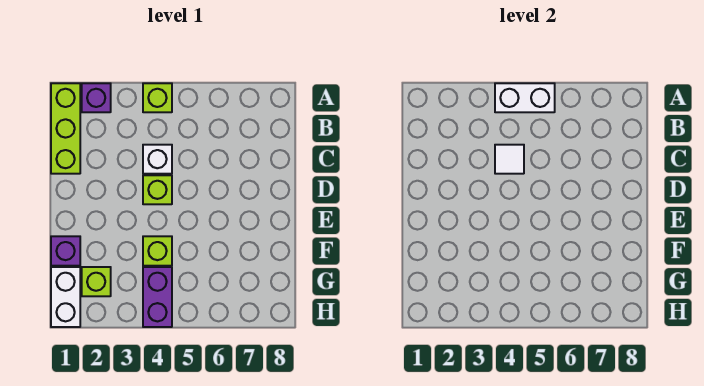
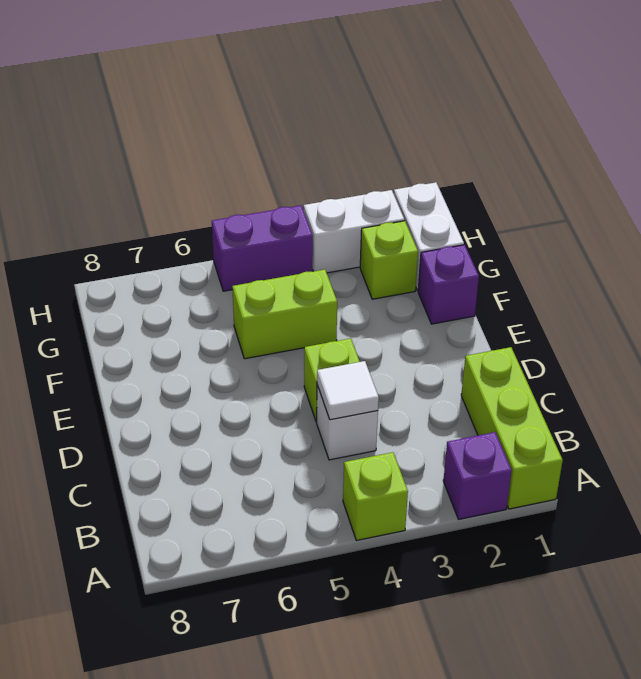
white 1x2 brick [495,83,555,112] -> white 1x2 brick moved to [304,190,404,273]
lime 1x1 brick [143,236,172,266] -> lime 1x2 brick [232,270,337,359]
purple 1x2 brick [143,267,172,327] -> purple 1x2 brick turned to [212,205,313,291]

